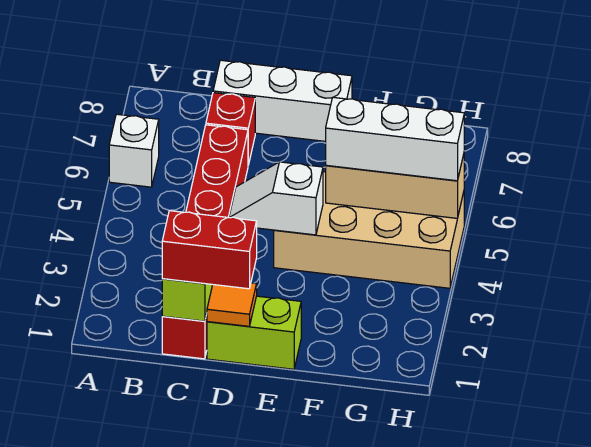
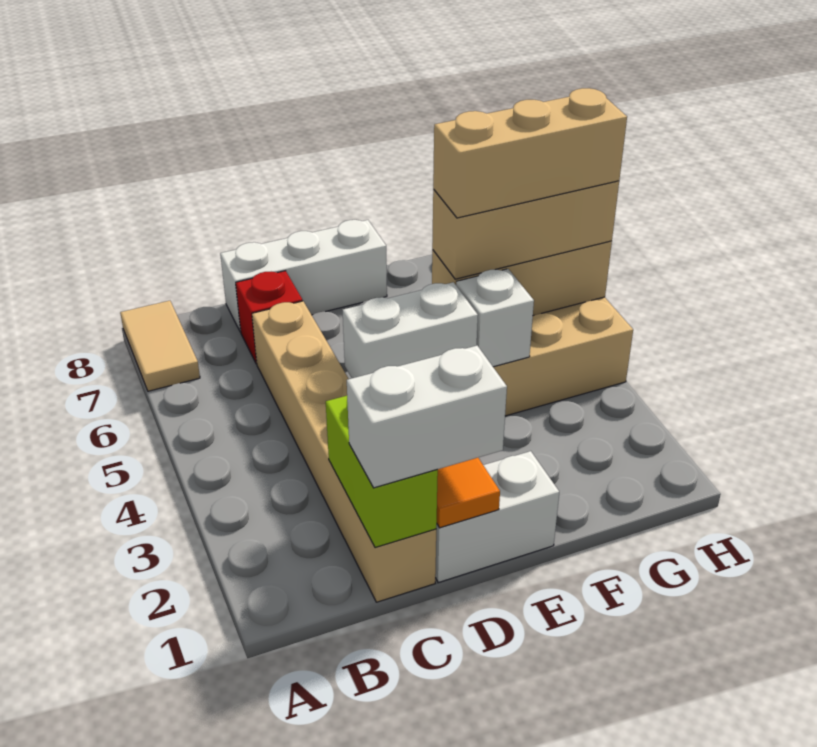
white 1x1 brick [109,114,159,187] -> white 1x1 brick moved to [456,269,534,367]
none -> tan 1x2 tile [120,301,200,391]
red 1x6 brick [162,125,248,359] -> tan 1x6 brick [252,301,436,602]
red 1x2 brick [162,211,257,289] -> white 1x2 brick [347,346,507,488]
lime 1x2 brick [207,296,301,369] -> white 1x2 brick [435,451,559,582]
white 1x2 slope [229,162,323,235] -> white 1x2 brick [343,282,478,378]
white 1x3 brick [326,97,464,181] -> tan 1x3 brick [432,181,619,279]
none -> tan 1x3 brick [433,88,627,218]

